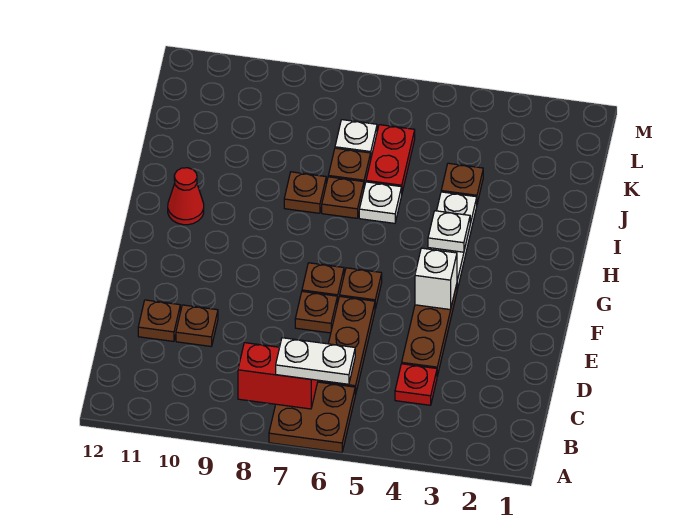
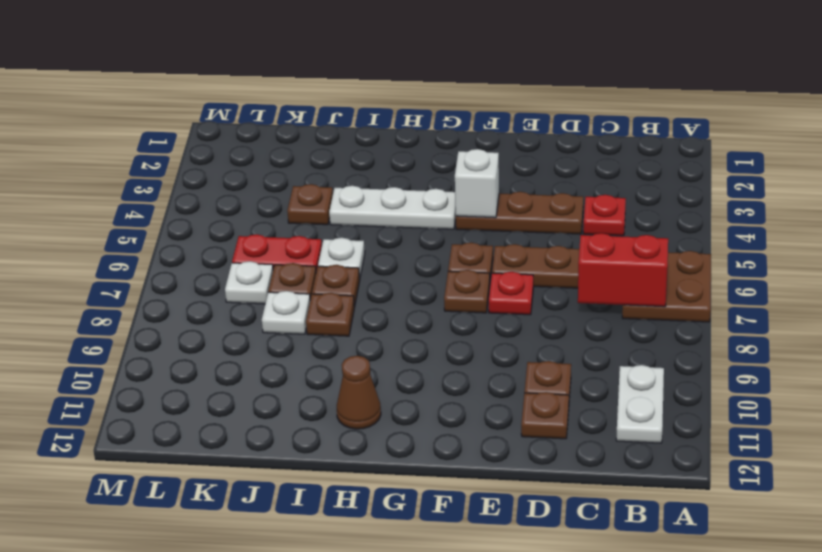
white 1x2 plate [276,338,355,384] -> white 1x2 plate moved to [616,365,664,443]
red 1x2 brick [238,343,318,409] -> red 1x2 brick turned to [578,233,668,307]
brown 1x1 plate [295,291,337,333] -> red 1x1 plate [488,272,533,315]
white 1x1 plate [428,211,470,252] -> white 1x1 plate moved to [262,291,310,334]
red 1x1 cone [168,168,204,225] -> brown 1x1 cone [337,356,381,429]

